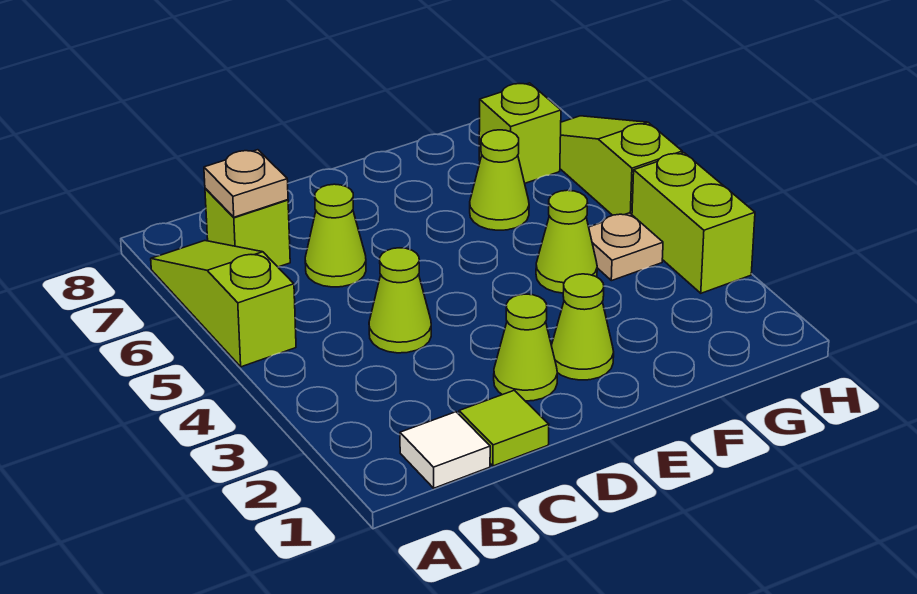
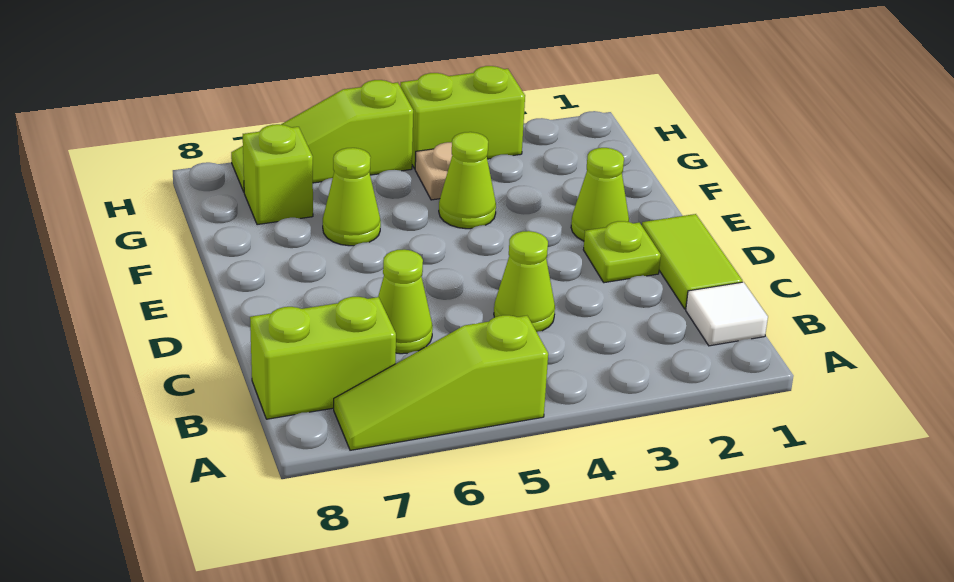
lime 1x1 brick [205,188,290,267] -> lime 1x2 brick [250,297,396,419]
tan 1x1 plate [204,150,288,217] -> none
lime 1x1 tile [459,390,549,466] -> lime 1x2 tile [642,214,742,309]
lime 1x1 cone [494,294,557,401] -> lime 1x1 plate [583,221,661,283]

